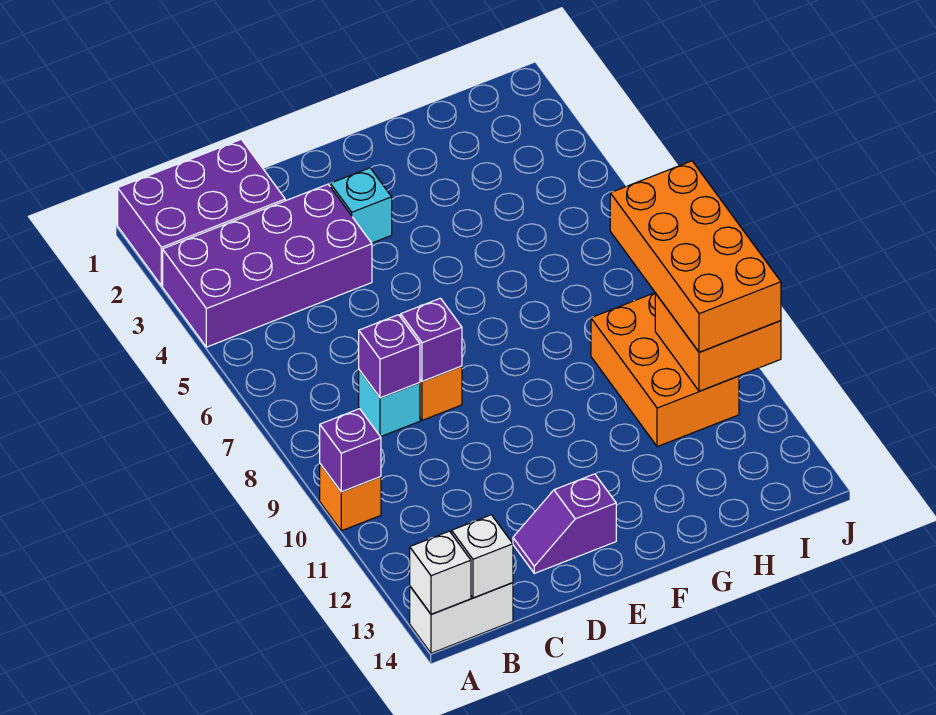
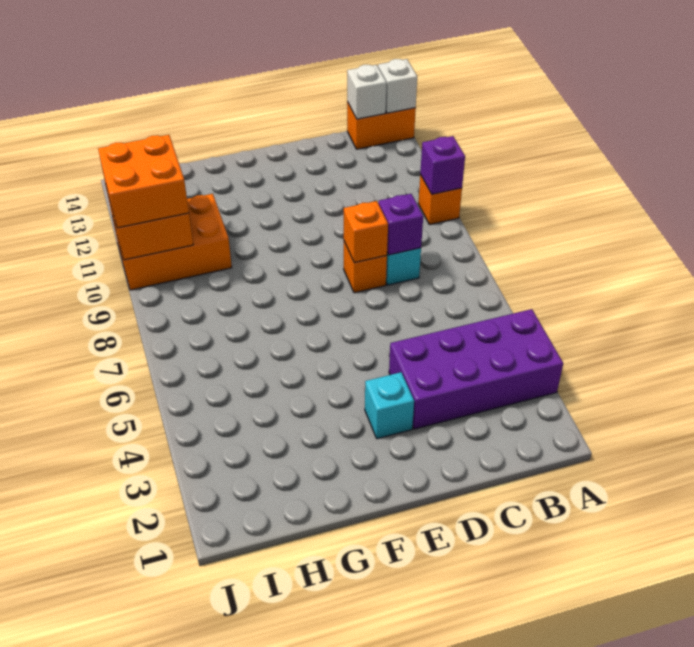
purple 2x3 brick [118,139,285,286] -> none
white 1x2 brick [410,583,513,653] -> orange 1x2 brick [347,102,416,149]
purple 1x1 brick [401,298,462,381] -> orange 1x1 brick [344,201,388,263]
purple 1x2 slope [513,474,616,573] -> none
orange 2x3 brick [591,293,739,447] -> orange 2x3 brick turned to [113,194,232,290]
orange 2x4 brick [610,161,781,352] -> orange 2x2 brick [98,135,189,228]

